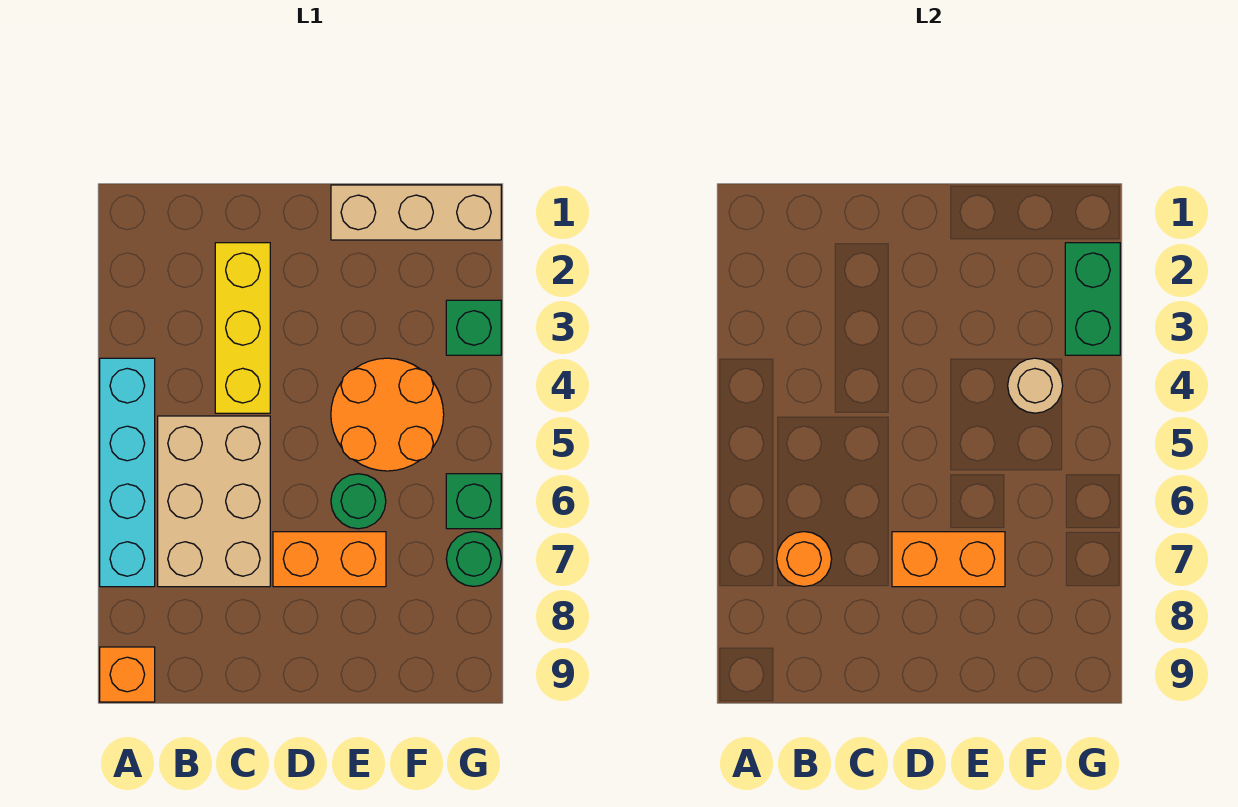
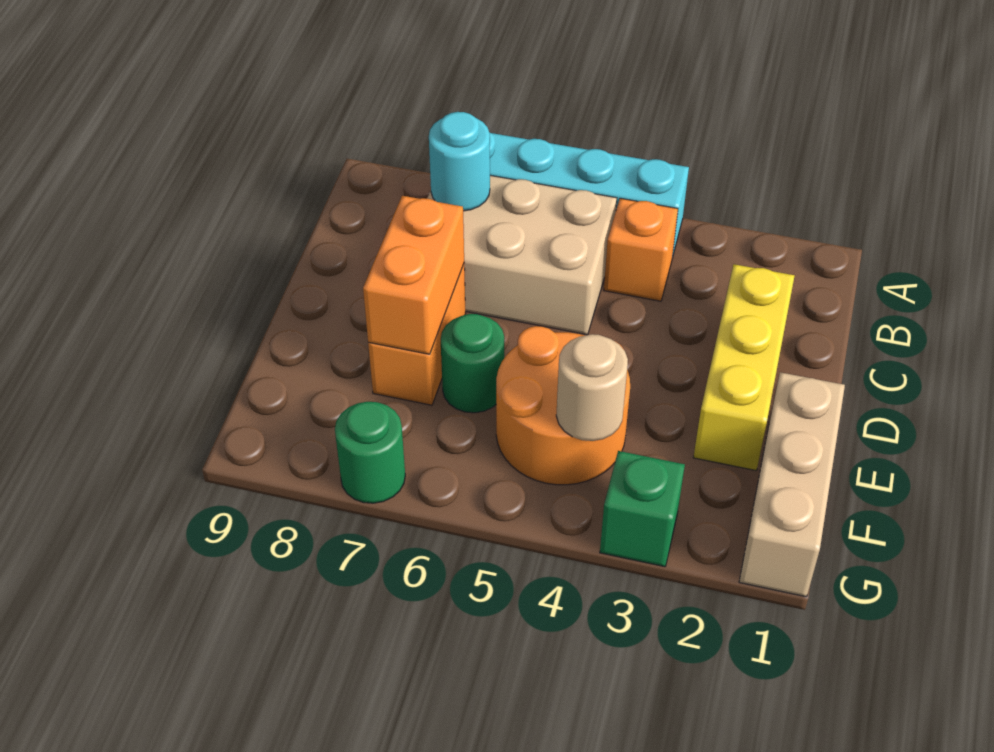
orange 1x1 brick [100,647,155,702] -> orange 1x1 brick moved to [604,198,678,301]
orange 1x1 round brick [777,532,832,586] -> cyan 1x1 round brick [429,112,490,211]
yellow 1x3 brick [215,243,270,413] -> yellow 1x3 brick turned to [693,264,795,471]
green 1x2 brick [1065,243,1120,355] -> none
green 1x1 brick [446,474,501,529] -> none

